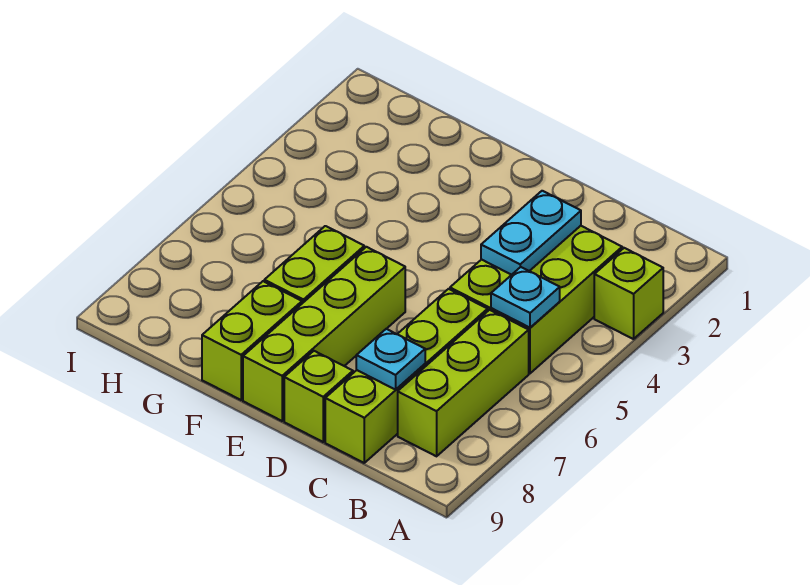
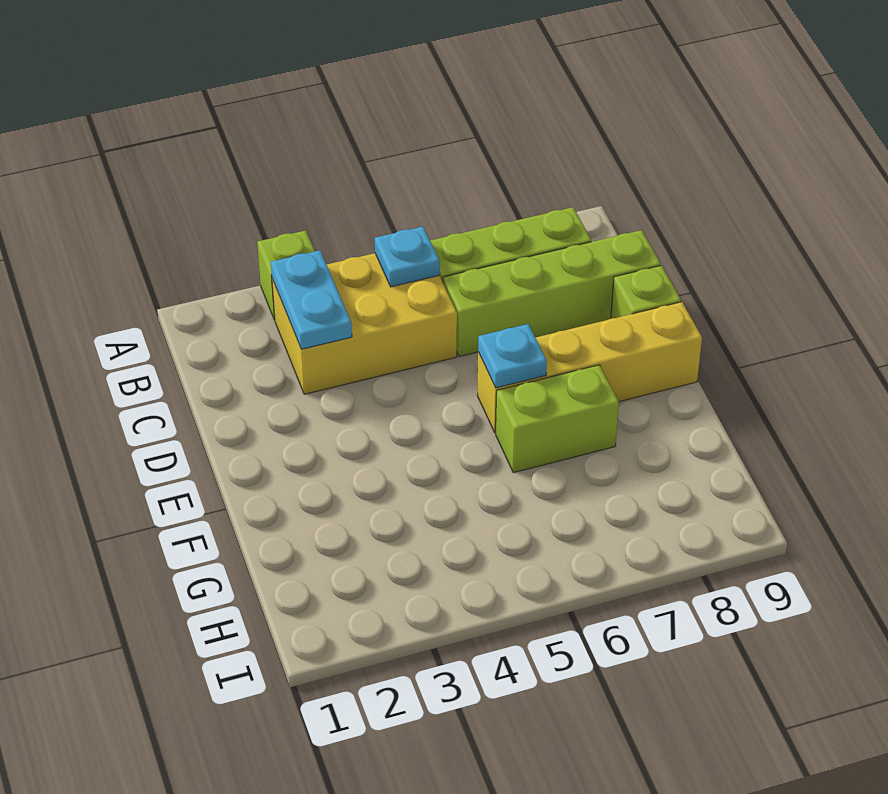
lime 2x3 brick [450,226,622,373] -> yellow 2x3 brick [272,253,457,394]
cyan 1x2 plate [481,191,581,275] -> cyan 1x2 plate turned to [271,250,352,349]
cyan 1x1 plate [356,329,425,390] -> cyan 1x1 plate moved to [478,324,547,388]
lime 1x4 brick [243,247,405,421] -> yellow 1x4 brick [477,302,702,433]
lime 1x2 brick [202,281,302,400] -> none

